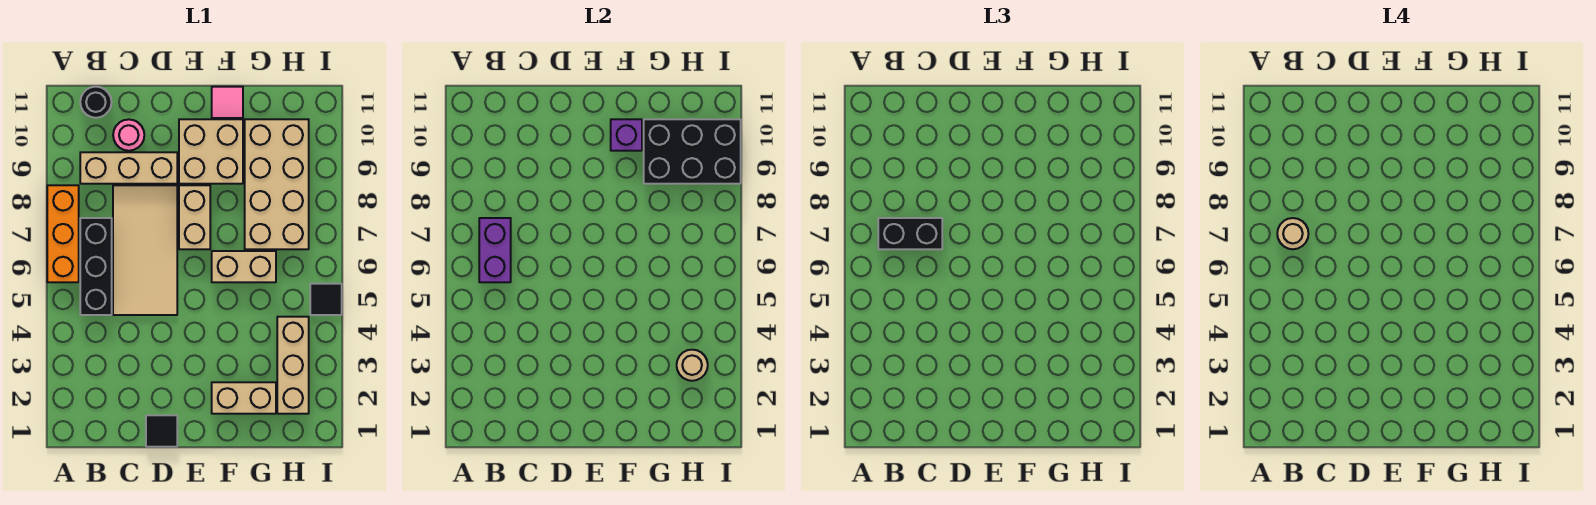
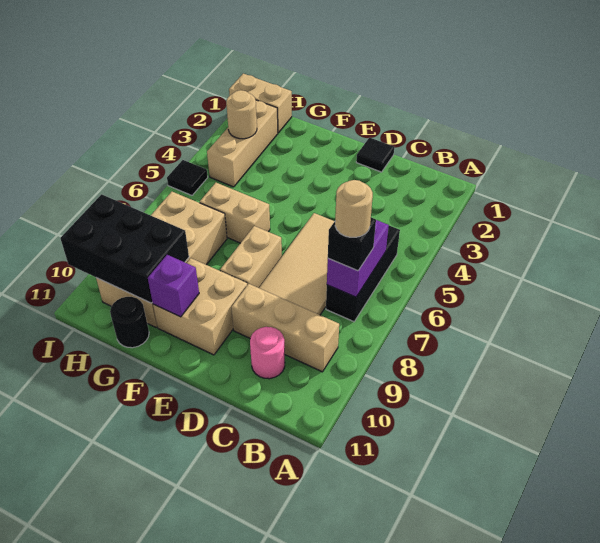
orange 1x3 brick [47,185,79,282] -> none
black 1x2 brick [878,218,942,249] -> black 1x1 brick [328,218,376,271]
black 1x1 round brick [80,87,112,118] -> black 1x1 round brick moved to [110,297,149,348]
tan 1x2 brick [212,382,276,414] -> tan 1x2 brick moved to [229,74,292,133]
pink 1x1 tile [212,87,243,118] -> none

